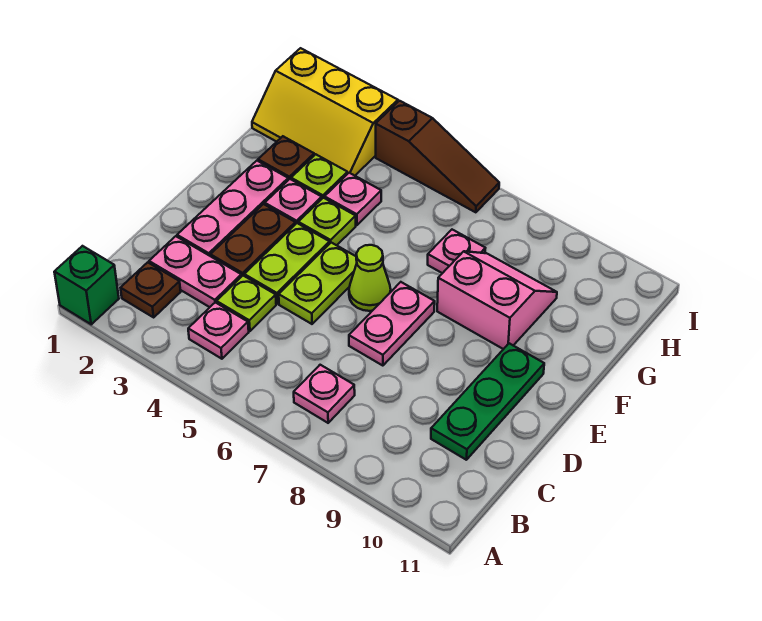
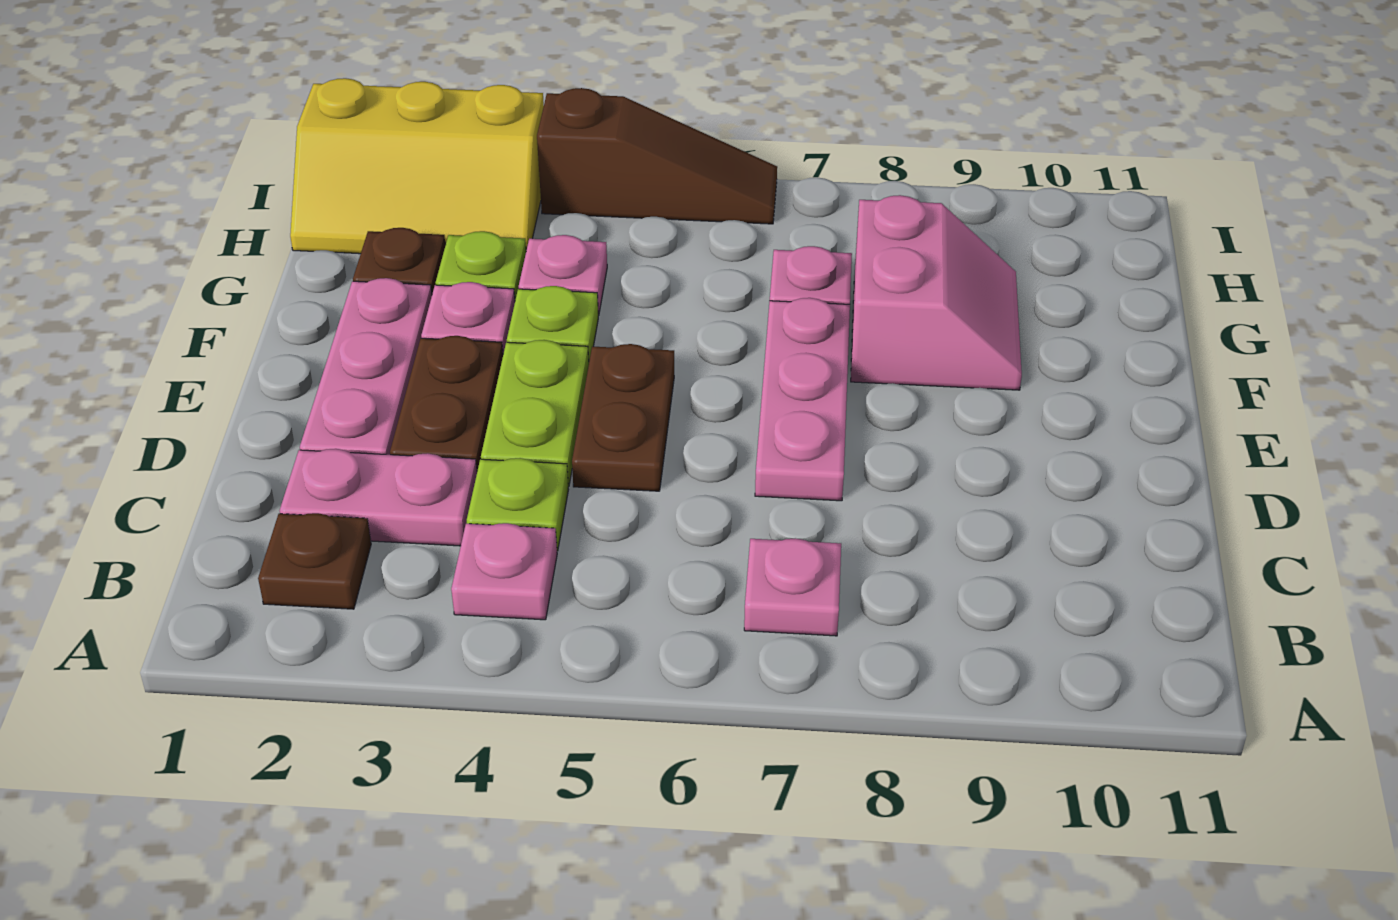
green 1x1 brick [54,246,119,324] -> none
green 1x3 plate [431,343,544,460] -> none
lime 1x2 plate [279,243,357,324] -> brown 1x2 plate [572,344,674,491]
pink 1x2 plate [349,282,435,366] -> pink 1x3 plate [755,298,850,501]
lime 1x1 cone [349,245,391,311] -> none
pink 2x2 slope [437,251,557,349] -> pink 2x2 slope turned to [851,195,1022,390]

